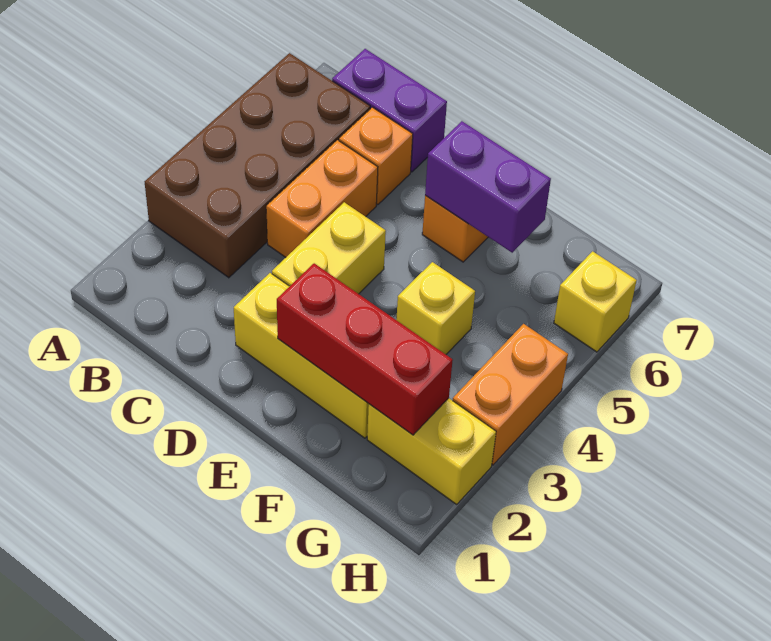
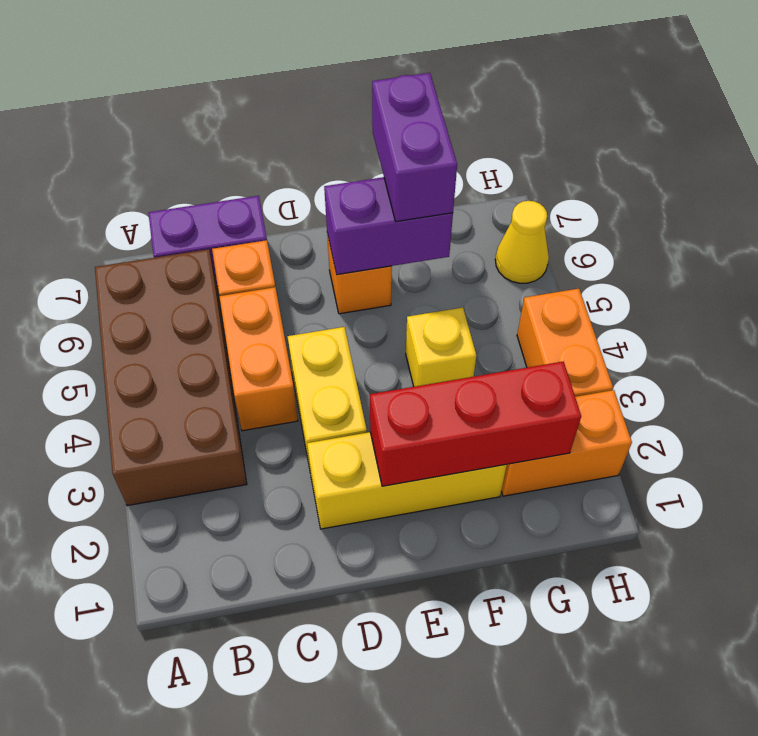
none -> purple 1x2 brick [372,73,457,222]
yellow 1x2 brick [367,398,496,504] -> orange 1x2 brick [501,390,632,496]
yellow 1x1 brick [554,251,637,352] -> yellow 1x1 cone [495,201,549,283]

